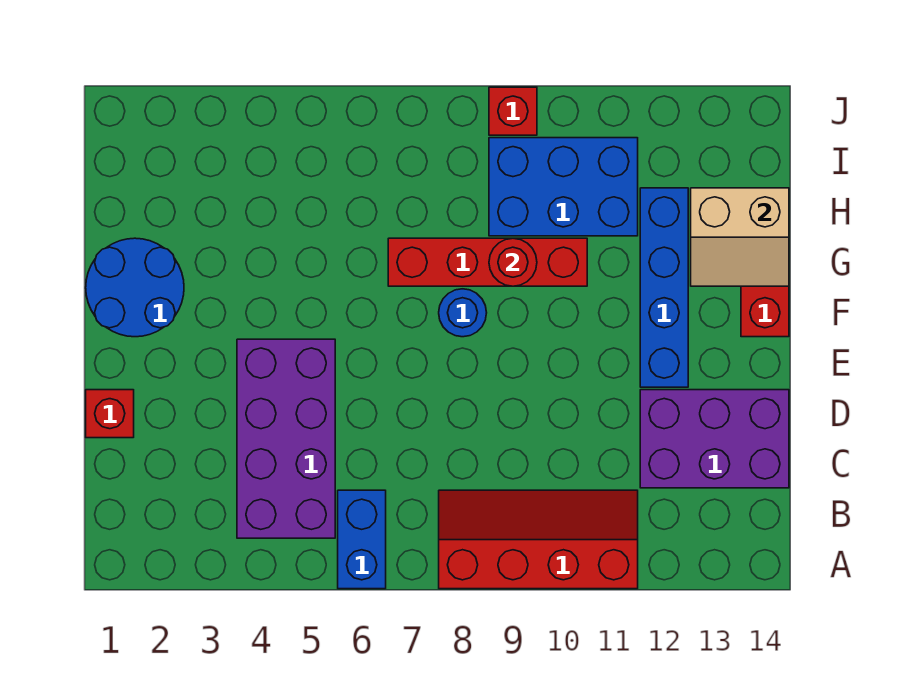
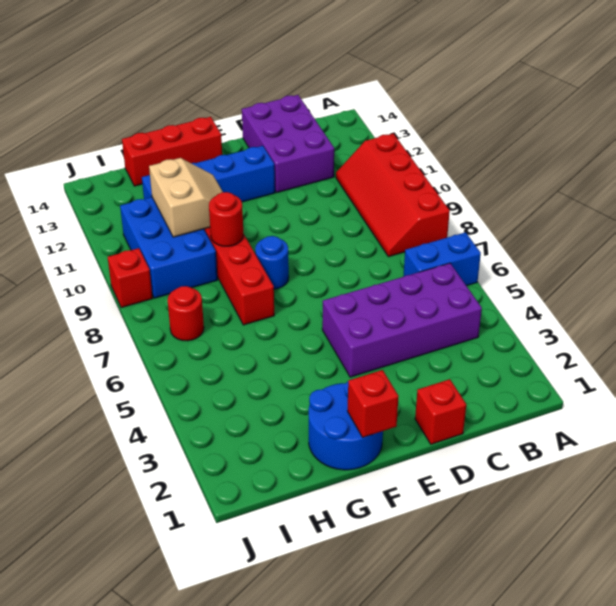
none -> red 1x1 brick [347,370,398,437]
tan 2x2 slope [691,188,789,286] -> tan 2x2 slope moved to [149,158,223,237]
none -> red 1x1 round brick [168,286,204,341]

